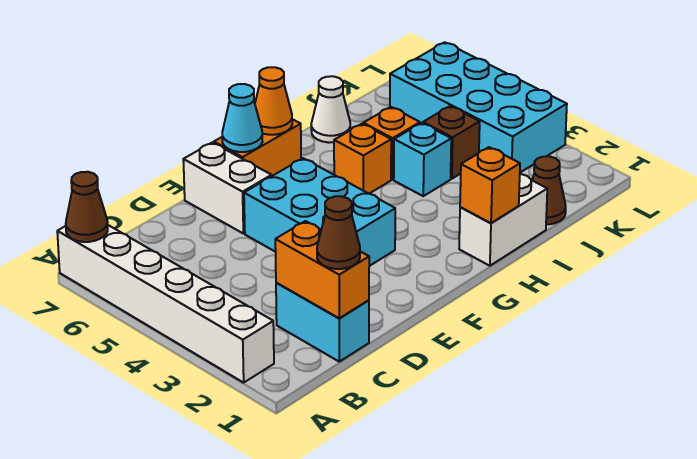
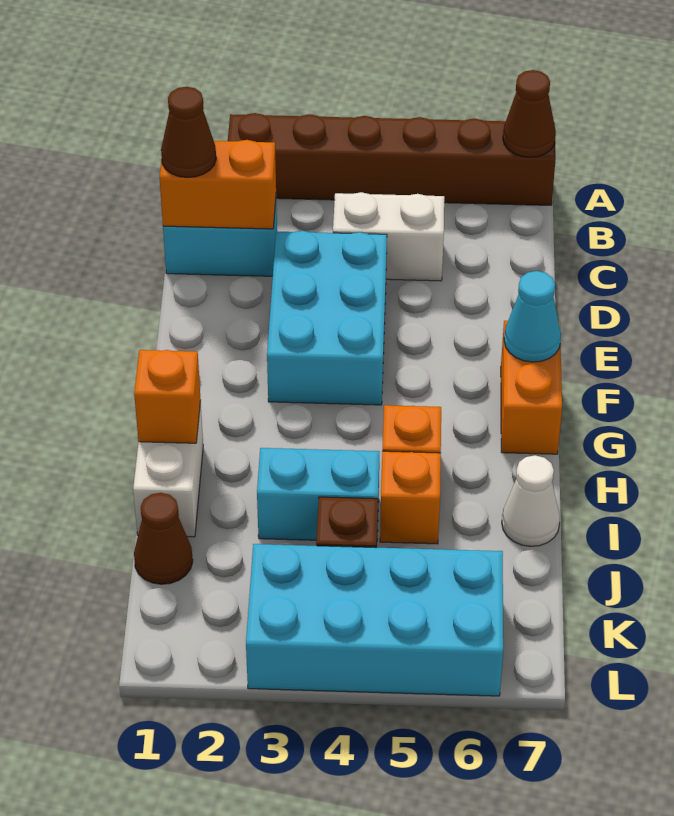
white 1x6 brick [57,225,274,383] -> brown 1x6 brick [228,113,556,205]
cyan 2x3 brick [244,158,395,266] -> cyan 2x3 brick turned to [267,231,387,405]
white 1x2 brick [183,142,272,233] -> white 1x2 brick moved to [333,192,444,281]
orange 1x1 cone [255,67,292,135] -> none
cyan 1x1 brick [394,123,451,196] -> cyan 1x2 brick [257,448,379,540]

